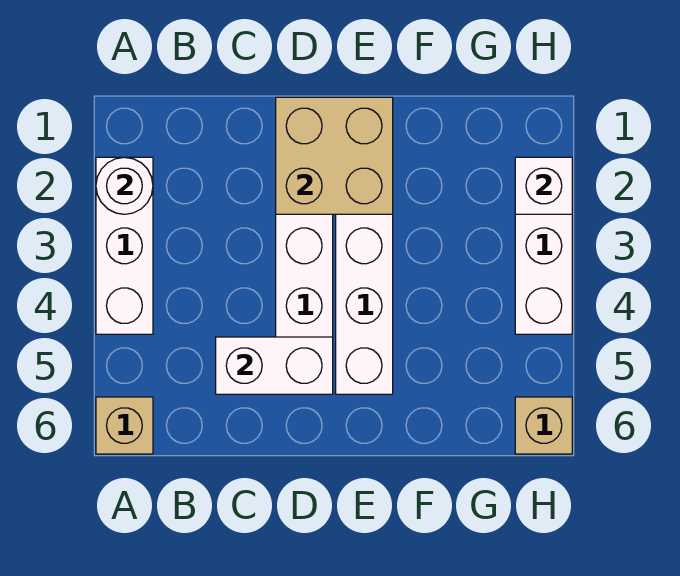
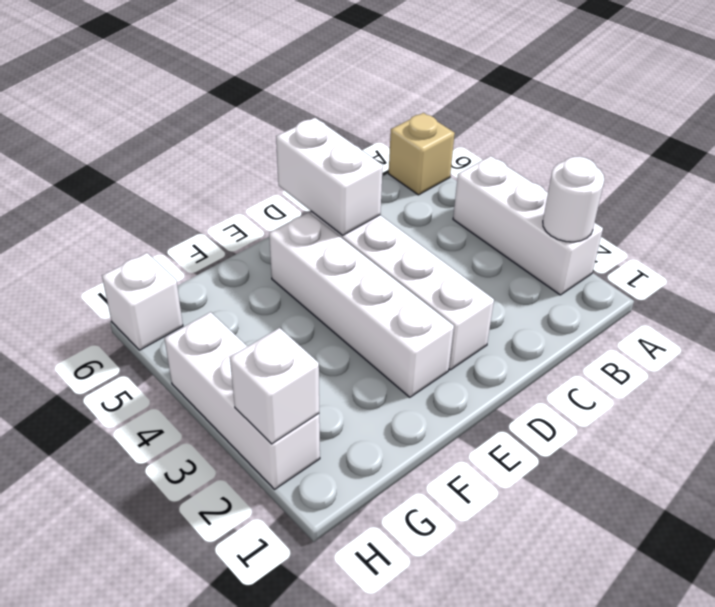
white 1x2 brick [216,337,333,394] -> white 1x2 brick turned to [276,118,383,235]
tan 2x2 brick [276,97,393,214] -> none
tan 1x1 brick [515,397,572,454] -> white 1x1 brick [102,253,183,350]

